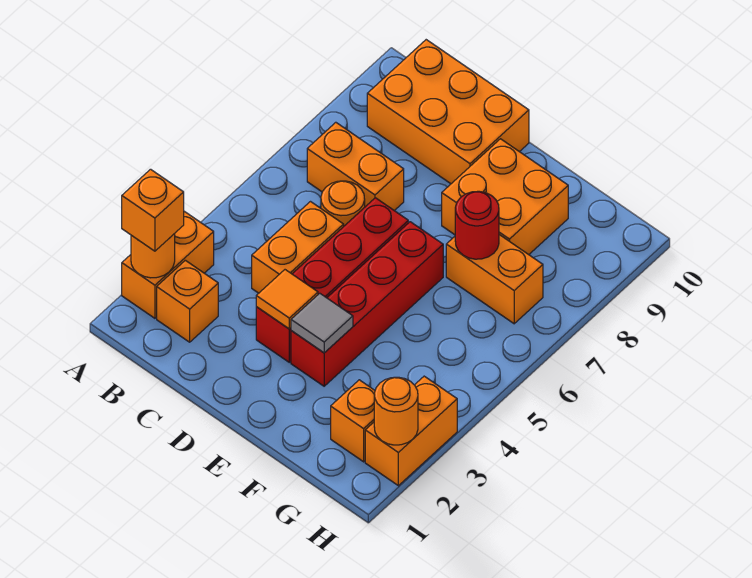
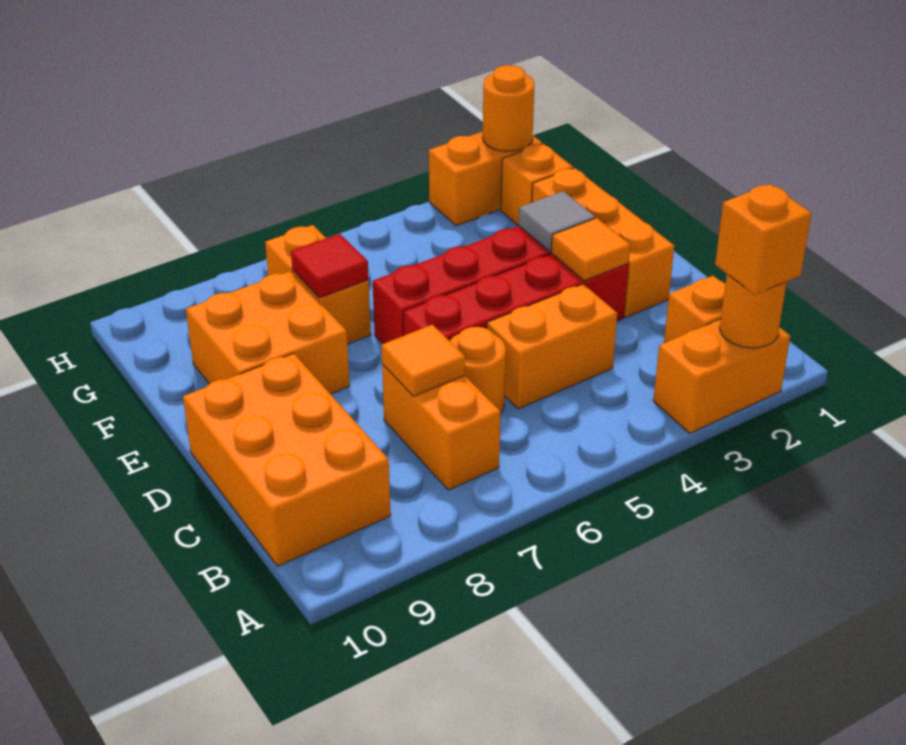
none -> orange 1x1 tile [381,325,465,396]
none -> orange 1x3 brick [532,168,674,317]
red 1x1 round brick [455,191,499,259] -> red 1x1 tile [291,234,369,298]

